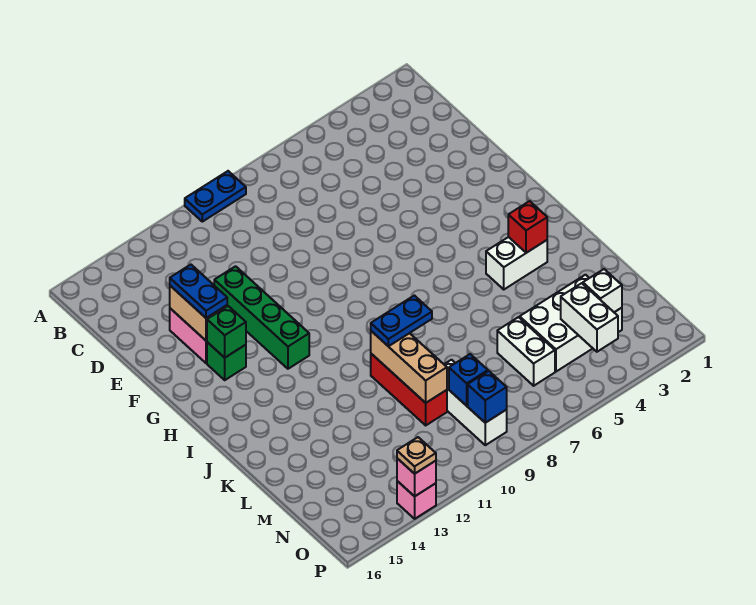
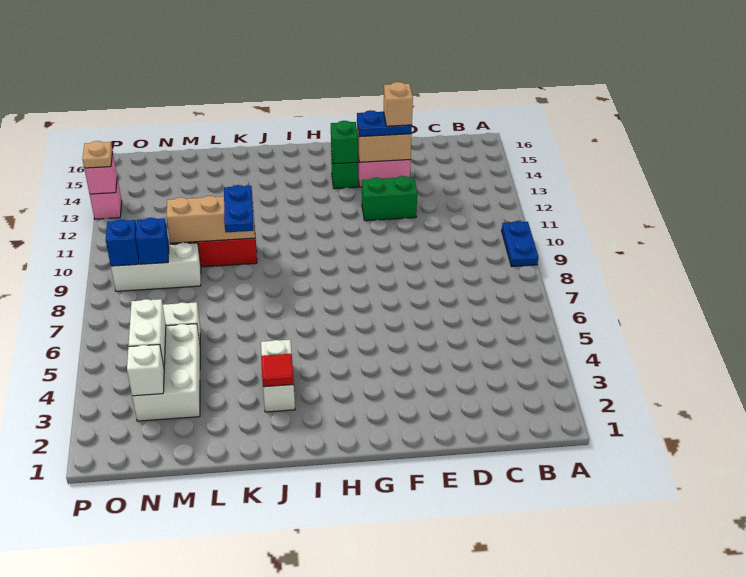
green 1x4 brick [214,266,309,369] -> green 1x2 brick [362,176,417,221]
none -> tan 1x1 brick [384,82,413,126]
red 1x1 brick [508,201,547,253] -> red 1x1 tile [261,354,294,387]
white 1x2 brick [561,283,618,352] -> white 1x2 brick turned to [129,299,166,366]

